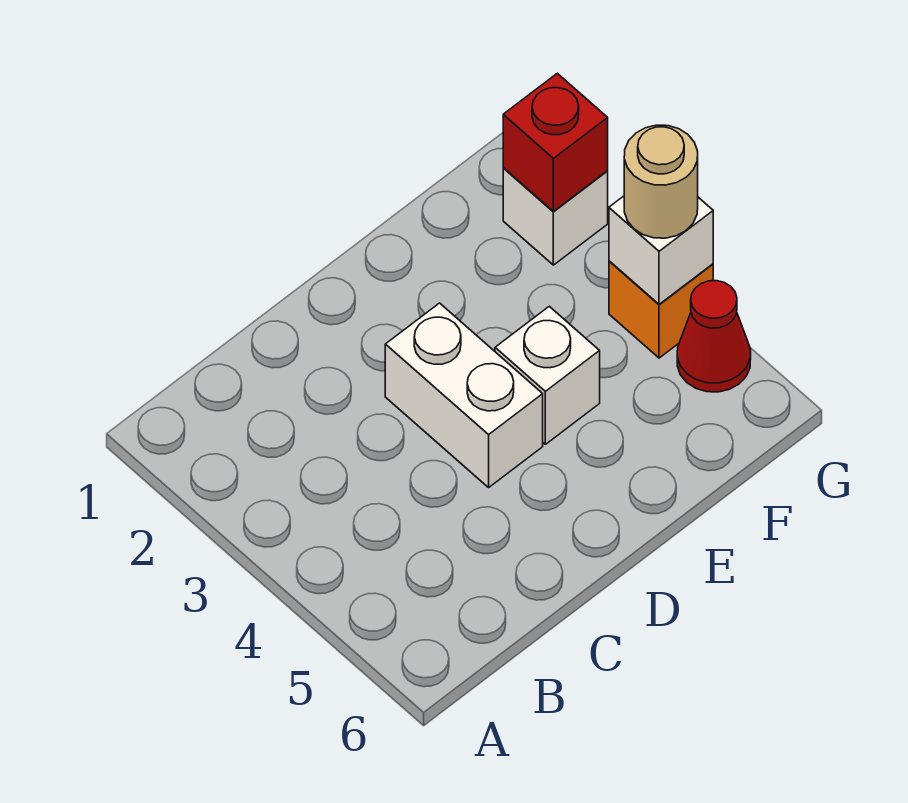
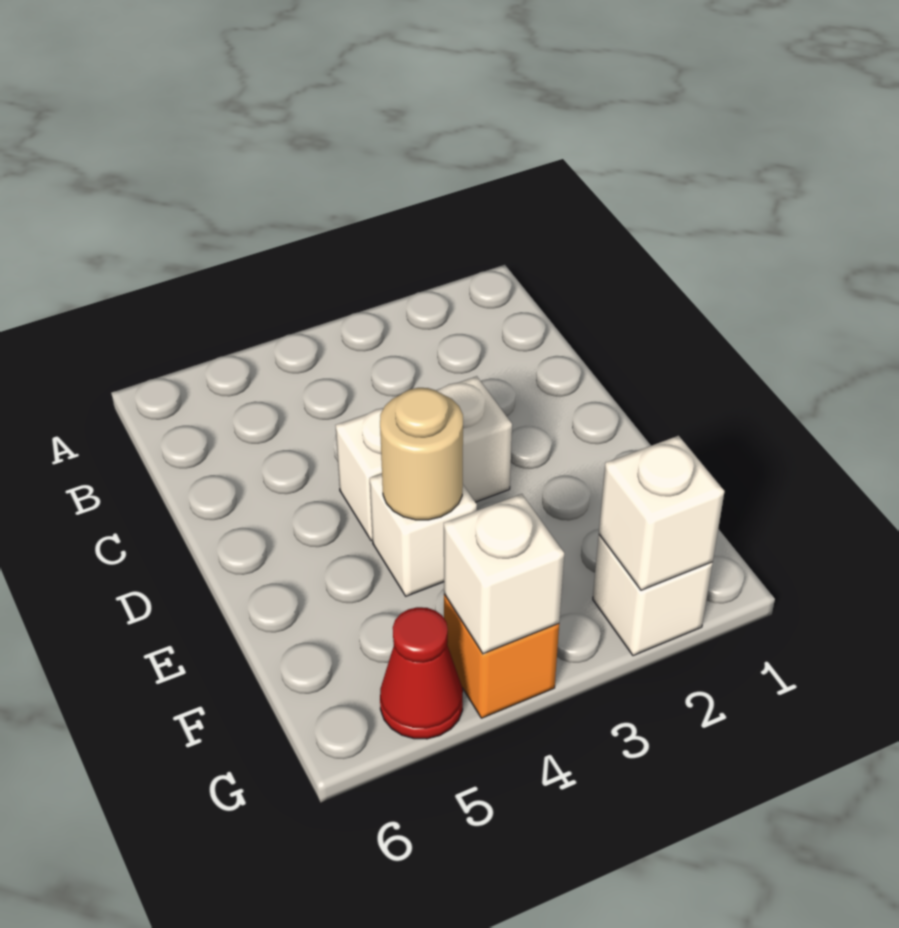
red 1x1 brick [503,73,608,211] -> white 1x1 brick [599,436,725,590]
tan 1x1 round brick [624,125,698,238] -> tan 1x1 round brick moved to [380,388,463,520]

